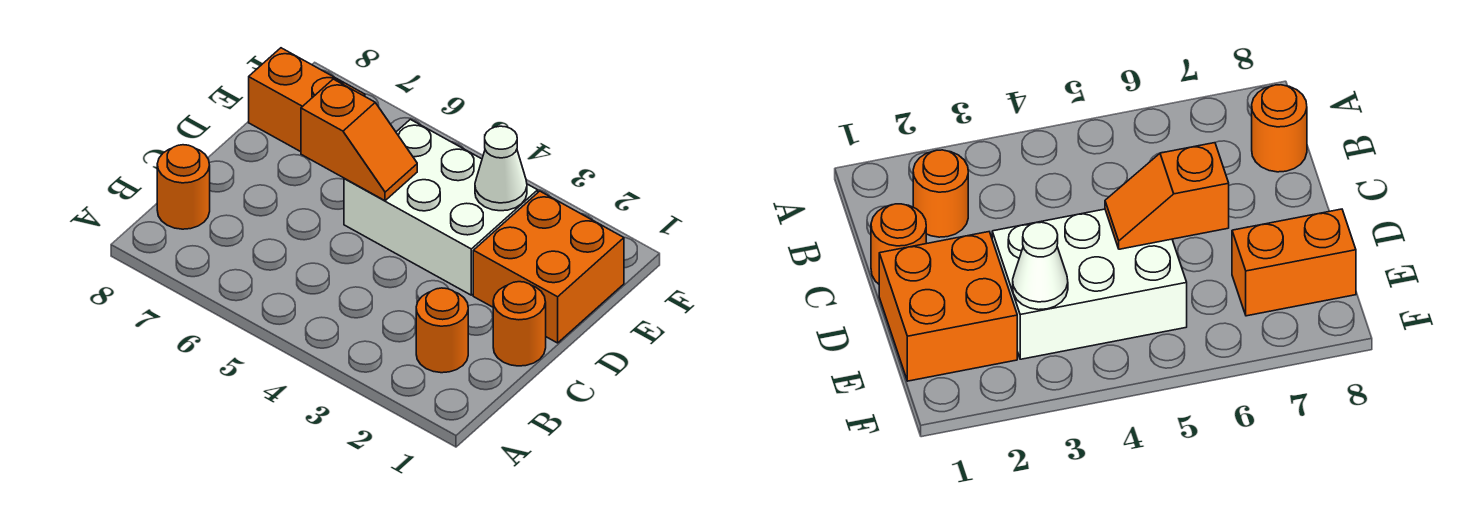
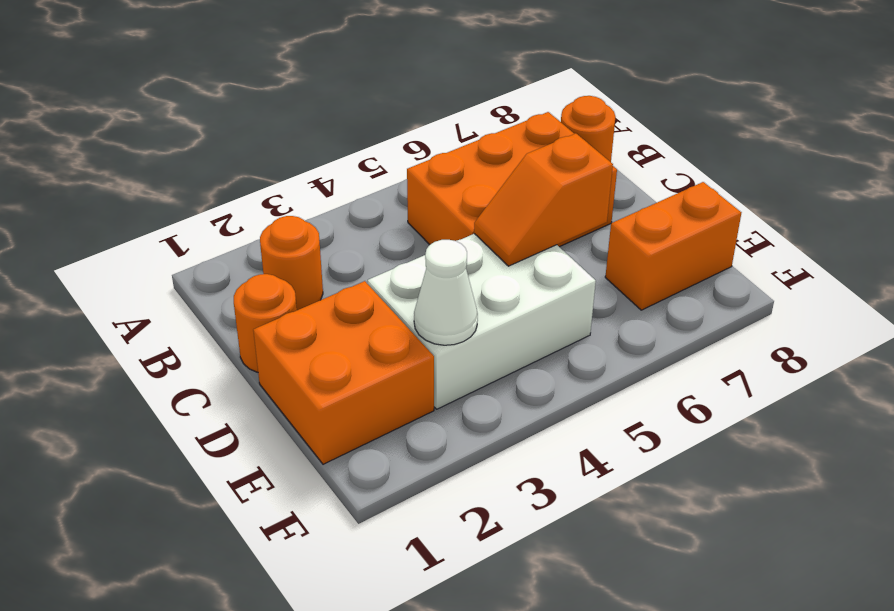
none -> orange 2x3 brick [407,112,617,247]

